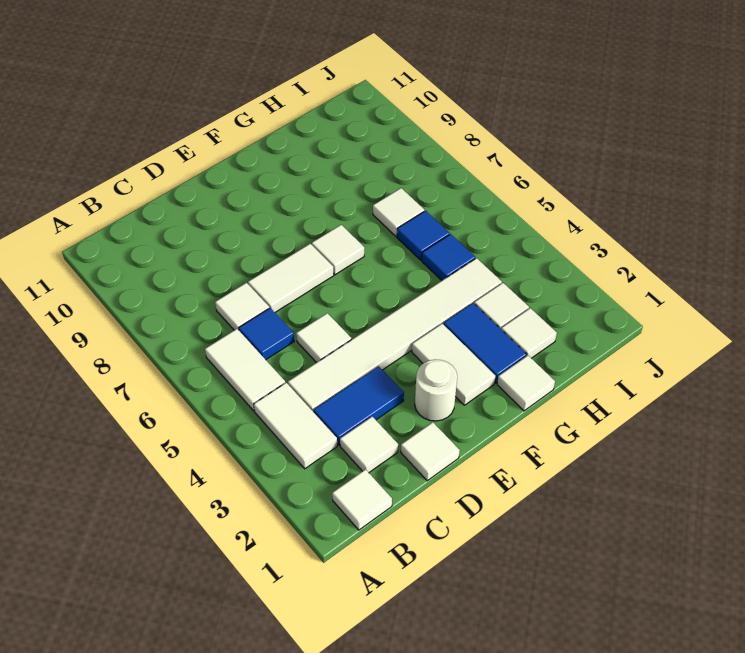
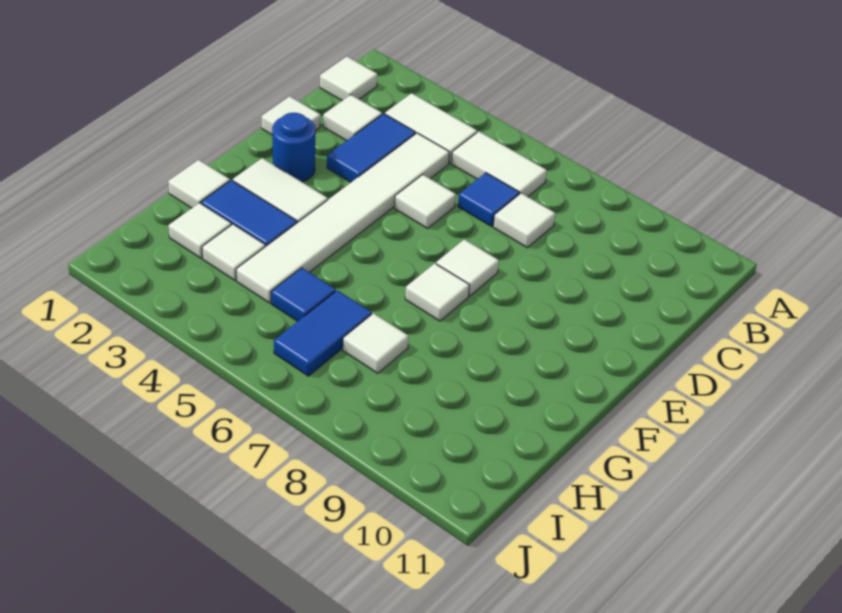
white 1x2 tile [248,244,334,312] -> white 1x1 tile [436,239,499,296]
white 1x1 round brick [415,359,457,421] -> blue 1x1 round brick [272,113,315,182]
blue 1x1 tile [397,211,450,260] -> blue 1x2 tile [274,290,372,376]

